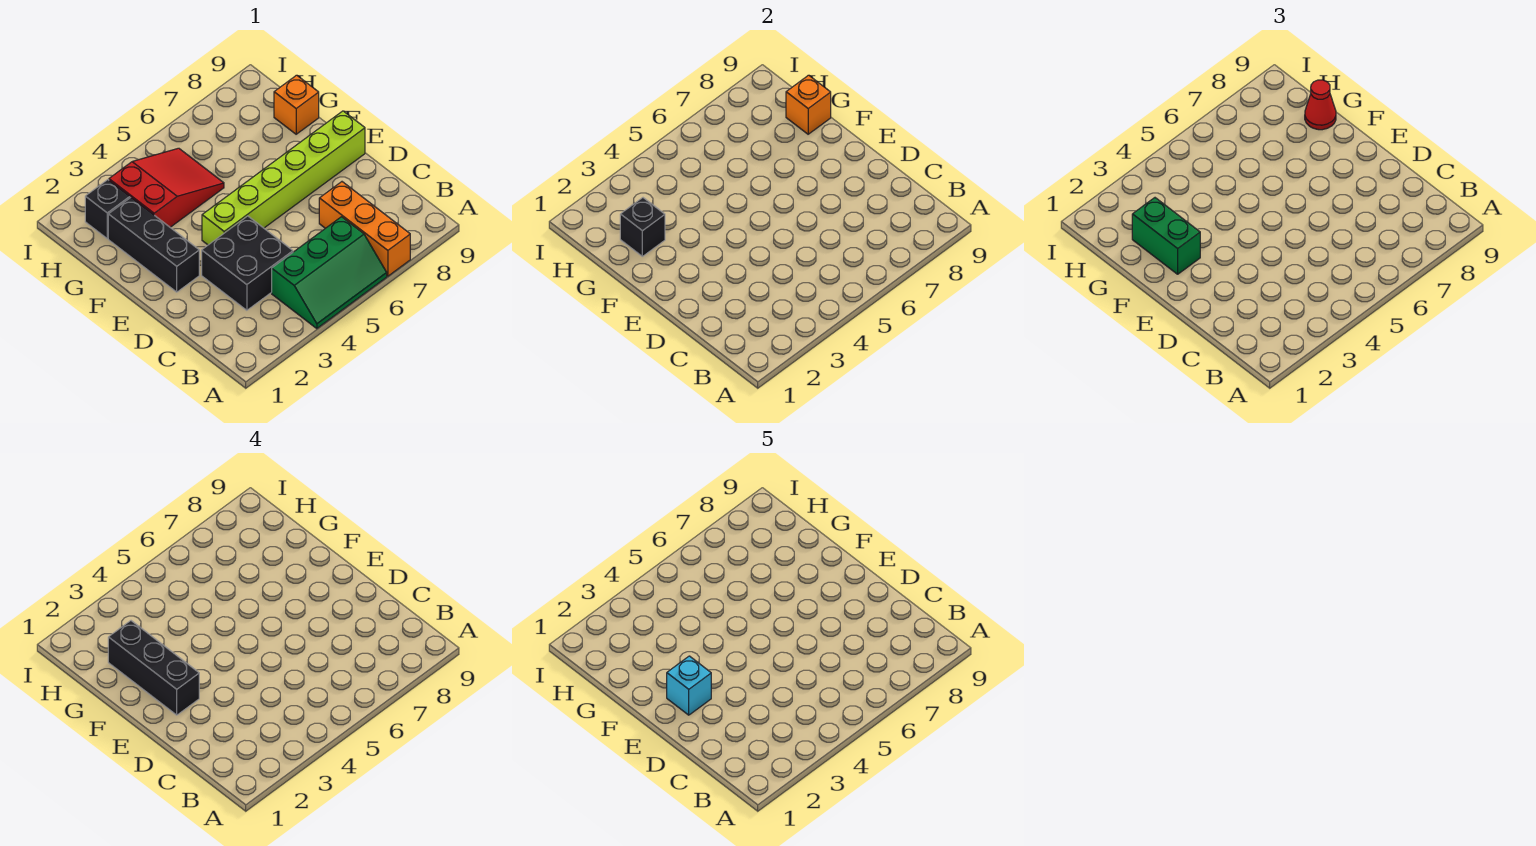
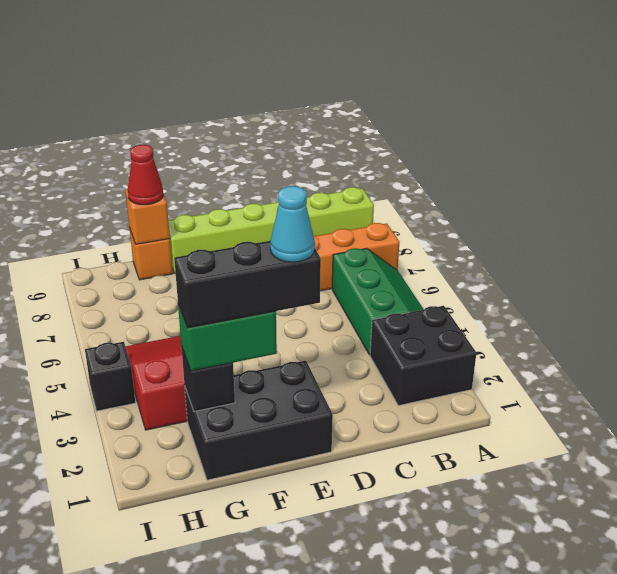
black 2x2 brick [202,216,293,310] -> black 2x2 brick moved to [370,306,476,406]
black 1x3 brick [108,198,199,292] -> black 2x3 brick [185,361,333,480]
cyan 1x1 brick [667,656,711,715] -> cyan 1x1 cone [270,186,315,262]
lime 1x6 brick [202,111,365,245] -> lime 1x6 brick turned to [168,187,374,274]
black 1x1 brick [85,180,130,239] -> black 1x1 brick moved to [85,342,136,411]

